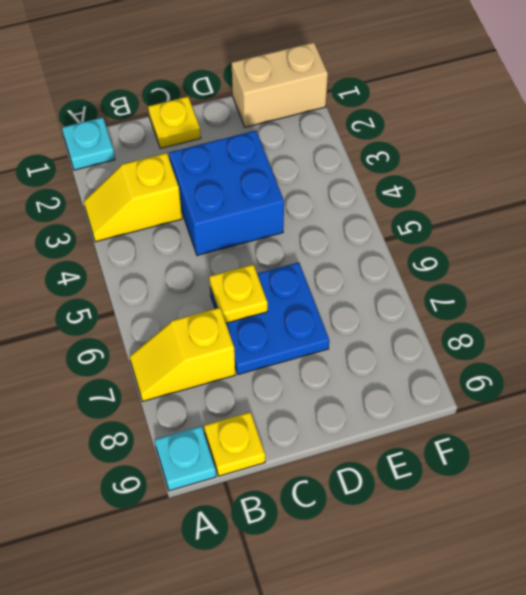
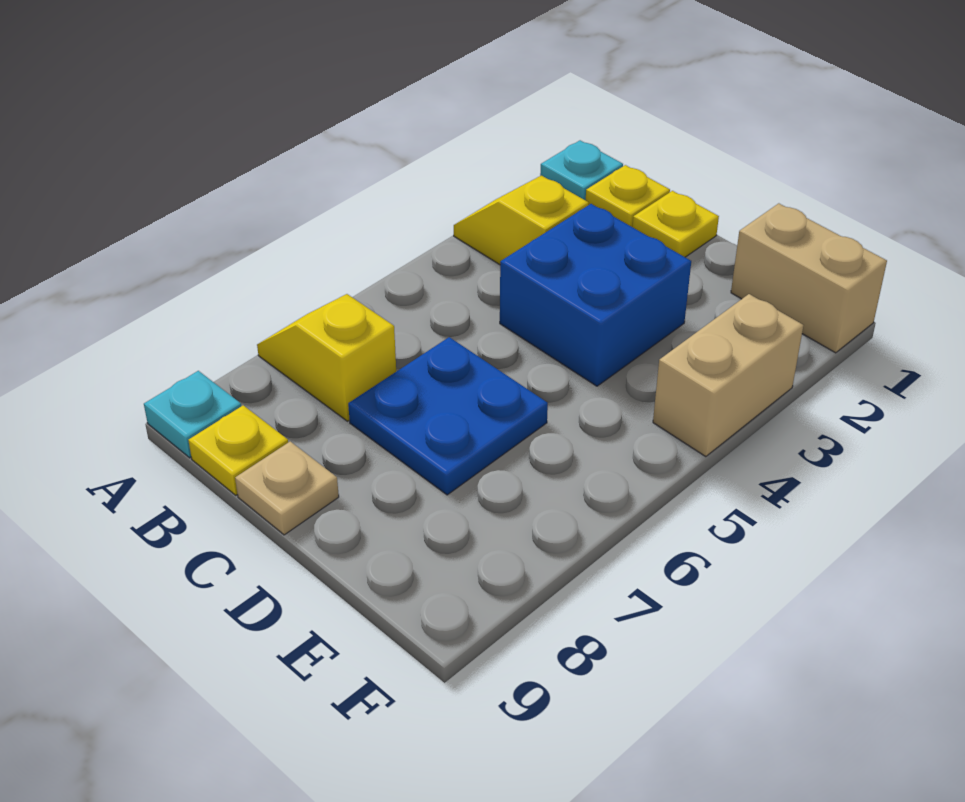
yellow 1x1 plate [209,265,268,323] -> yellow 1x1 plate moved to [586,165,670,227]
none -> tan 1x1 plate [235,441,339,535]
none -> tan 1x2 brick [653,294,804,457]

